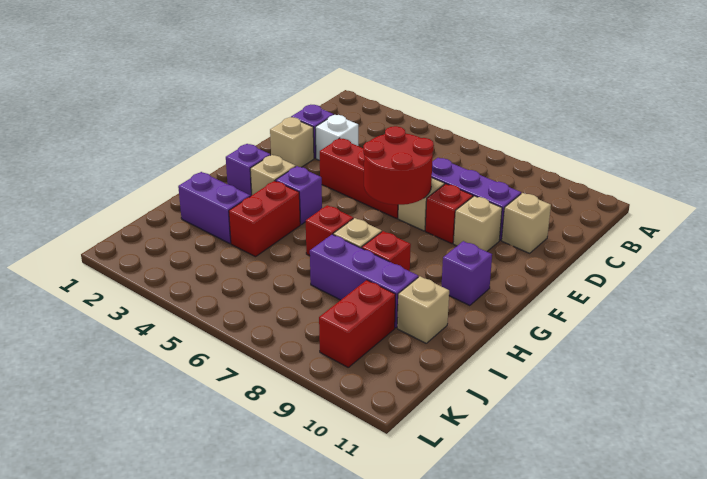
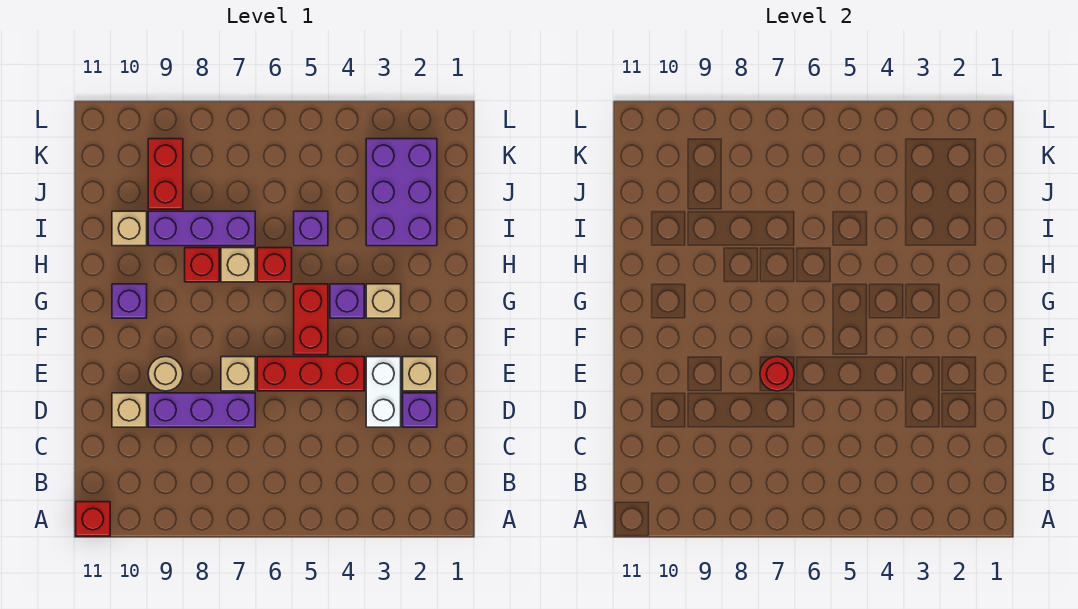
white 1x1 brick [315,115,358,160] -> white 1x2 brick [366,357,401,427]
red 2x2 round brick [363,126,434,205] -> red 1x1 round brick [760,357,794,391]
red 1x1 brick [425,184,473,244] -> red 1x1 brick moved to [76,502,110,536]
tan 1x1 brick [453,196,502,252] -> tan 1x1 round brick [148,357,183,391]
purple 1x1 brick [226,144,270,196] -> purple 1x1 brick moved to [294,211,328,246]
red 1x2 brick [229,181,300,257] -> red 1x2 brick moved to [294,284,328,355]
purple 1x2 brick [178,172,250,244] -> purple 2x3 brick [366,139,437,246]

